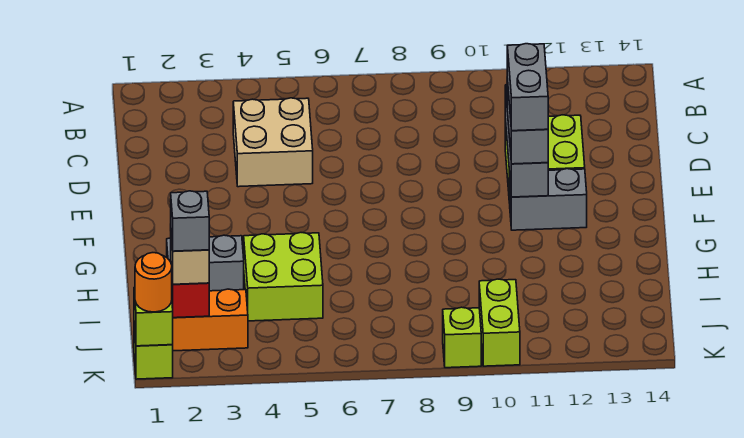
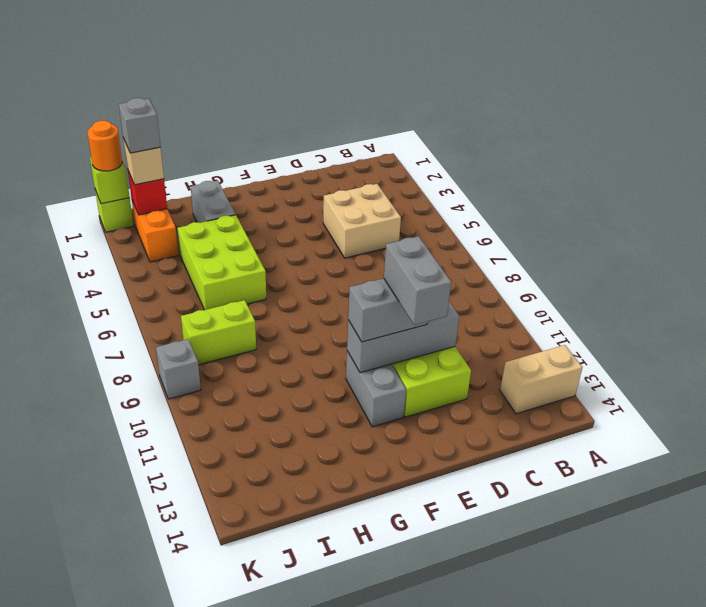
none -> tan 1x2 brick [500,345,582,414]
grey 1x2 brick [507,44,548,131] -> grey 1x2 brick turned to [384,236,451,325]
lime 2x2 brick [244,233,323,321] -> lime 2x3 brick [178,215,266,310]
lime 1x2 brick [479,279,520,366] -> lime 1x2 brick moved to [181,300,256,365]
lime 1x1 brick [443,307,481,368] -> grey 1x1 brick [156,339,201,399]

